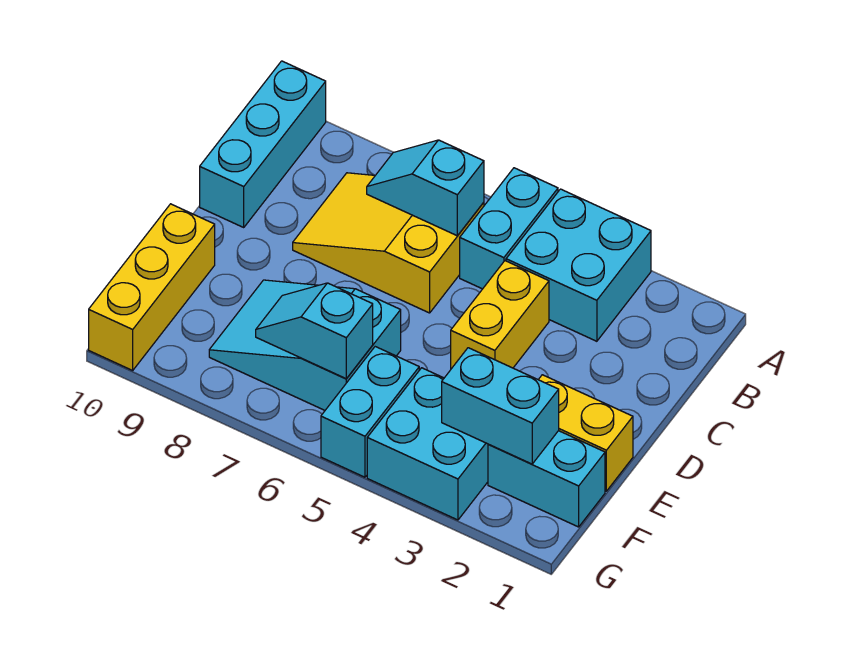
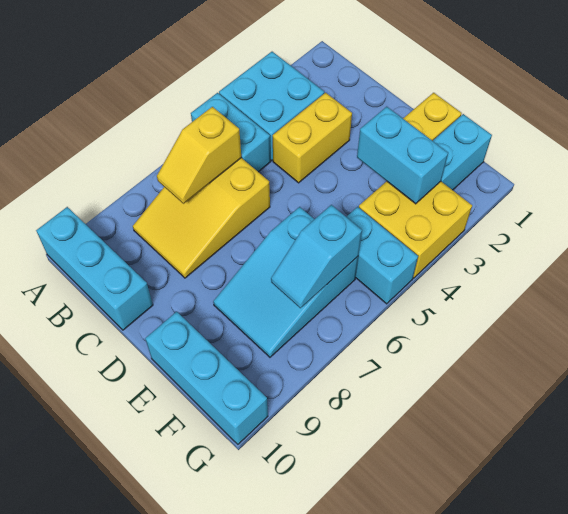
cyan 1x2 slope [367,140,484,236] -> yellow 1x2 slope [157,107,241,204]
yellow 1x2 brick [451,261,549,369] -> yellow 1x2 brick turned to [273,93,352,183]
yellow 1x3 brick [89,204,215,370] -> cyan 1x3 brick [145,311,268,444]
cyan 1x2 brick [442,348,559,464] -> cyan 1x2 brick turned to [357,107,448,204]
cyan 2x2 brick [367,368,488,520] -> yellow 2x2 brick [359,181,472,278]

